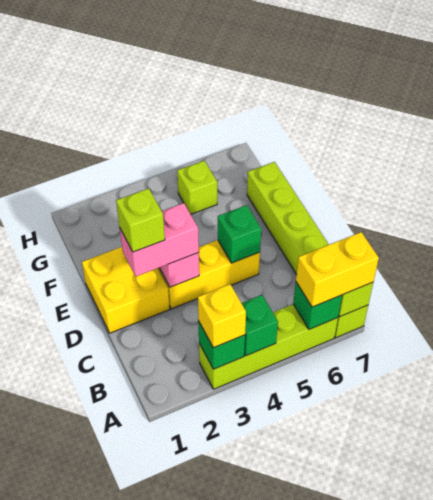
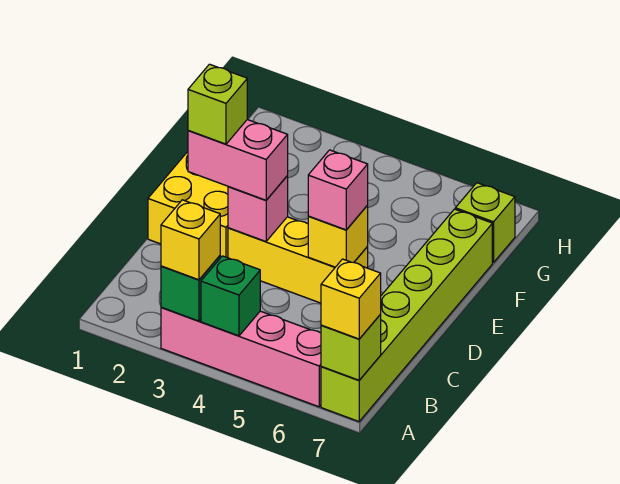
lime 1x4 brick [199,304,338,389] -> pink 1x4 brick [161,307,321,407]
green 1x1 brick [293,282,342,329] -> none
yellow 1x2 brick [296,232,379,307] -> yellow 1x1 brick [321,259,381,339]
green 1x1 brick [218,205,261,263] -> yellow 1x1 brick [308,206,368,267]
none -> pink 1x1 brick [308,150,368,230]
lime 1x1 brick [177,161,217,214] -> lime 1x1 brick moved to [455,183,515,263]

